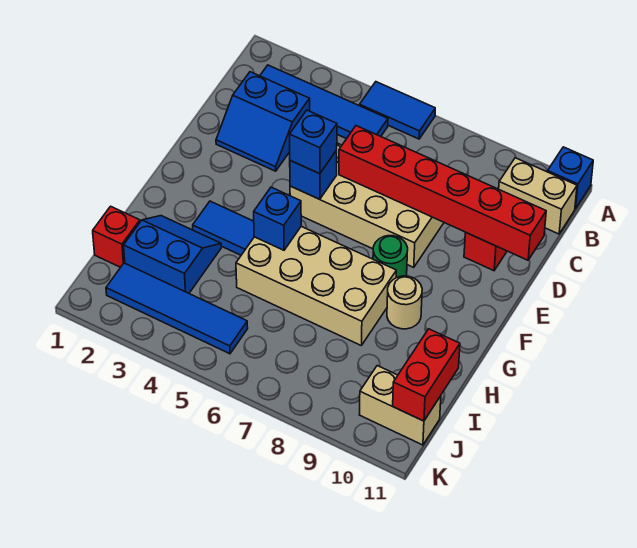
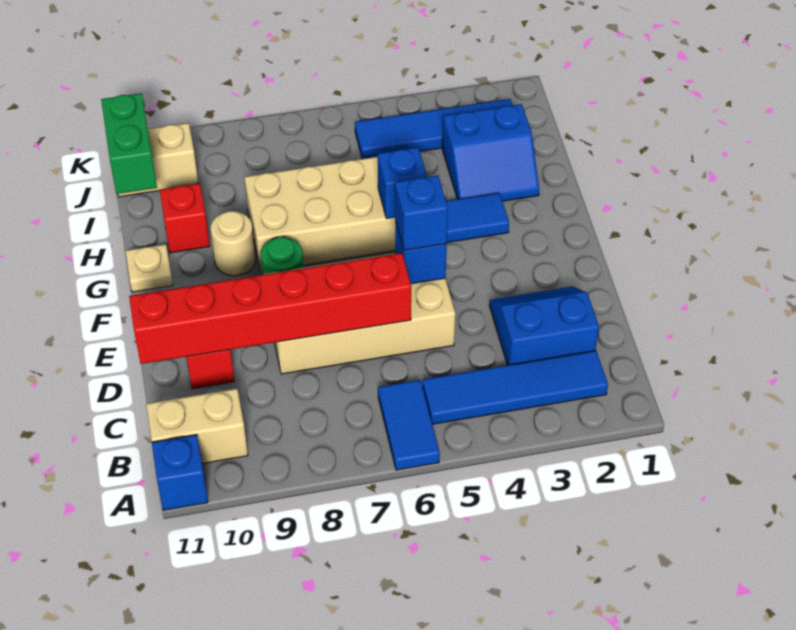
blue 1x2 tile [360,82,435,139] -> blue 1x2 tile turned to [378,380,440,470]
none -> tan 1x1 plate [126,244,173,292]
red 1x1 brick [93,206,140,267] -> red 1x1 brick moved to [160,183,210,253]
red 1x2 brick [393,329,460,421] -> green 1x2 brick [101,93,157,194]

